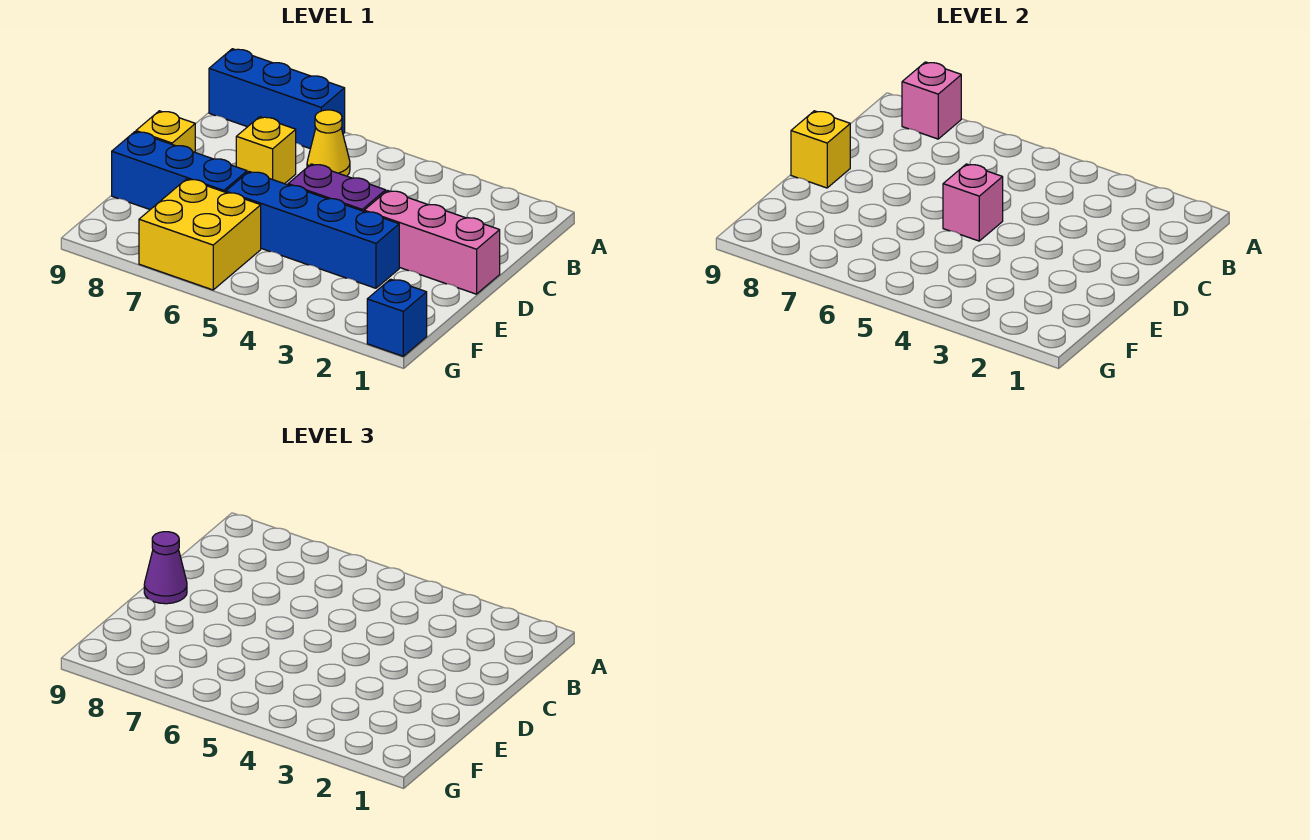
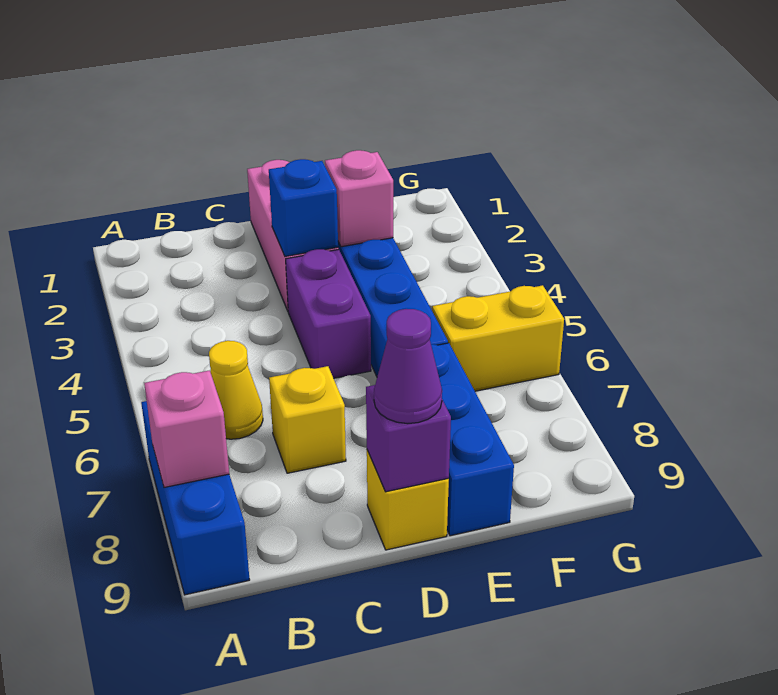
pink 1x1 brick [943,164,1003,241] -> pink 1x1 brick moved to [325,150,393,247]
yellow 1x1 brick [791,111,850,188] -> purple 1x1 brick [366,385,451,492]
yellow 2x2 brick [139,179,261,290] -> yellow 1x2 brick [432,285,564,391]
blue 1x1 brick [367,279,427,356] -> blue 1x1 brick moved to [269,159,338,256]

